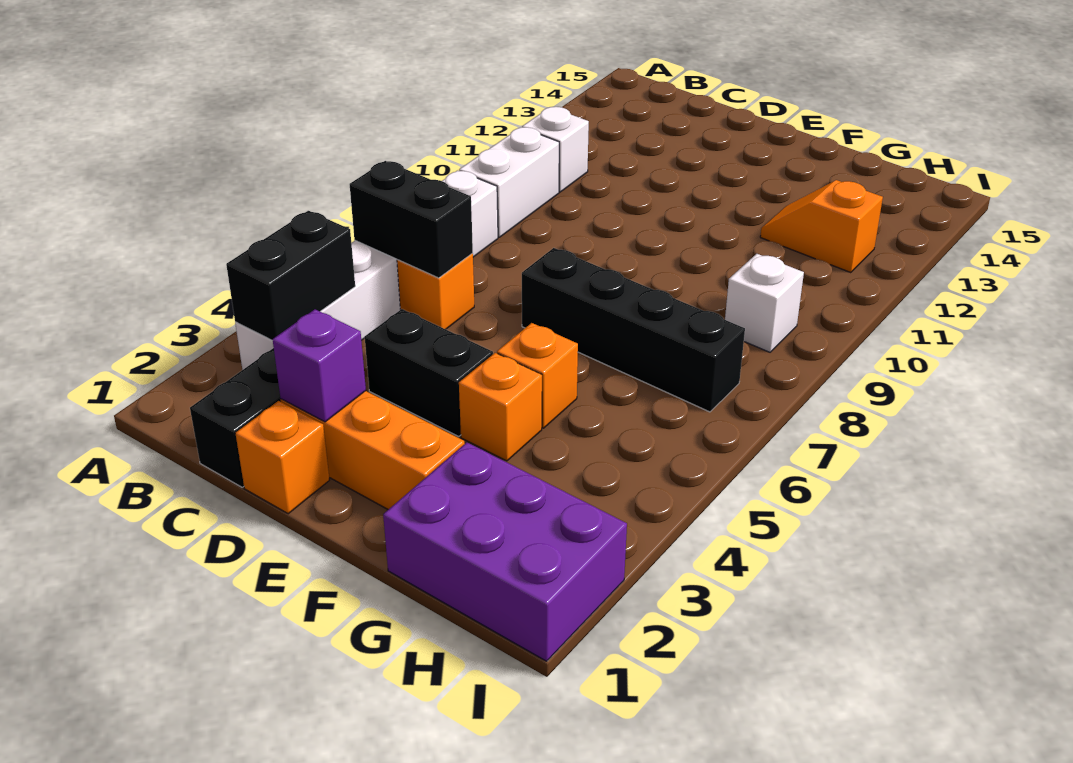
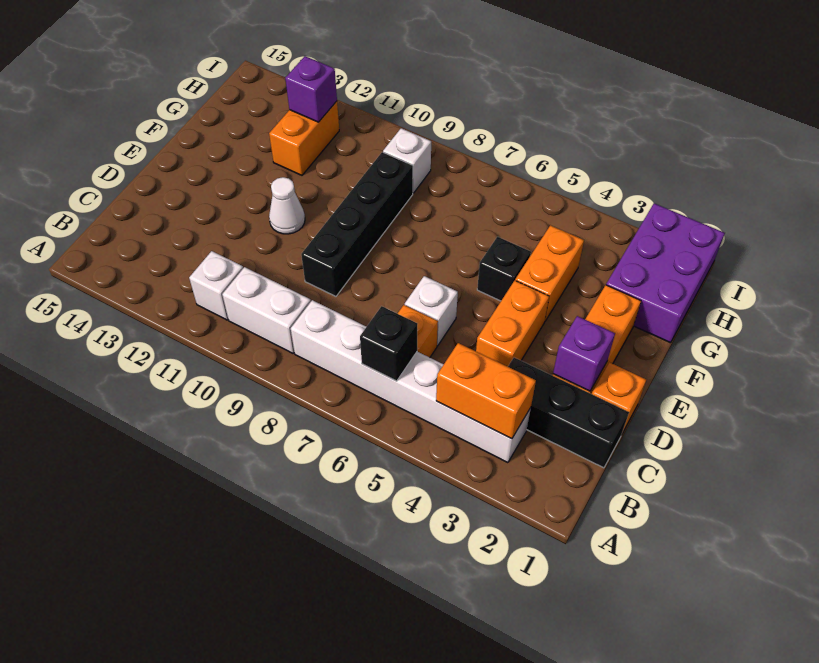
black 1x2 brick [226,211,355,341] -> orange 1x2 brick [436,343,536,439]
black 1x2 brick [350,161,473,278] -> black 1x1 brick [360,306,417,381]
black 1x2 brick [365,309,493,436] -> orange 1x2 brick [476,281,549,367]
none -> white 1x1 brick [405,276,458,346]
black 1x4 brick [522,248,745,412] -> black 1x4 brick moved to [301,152,413,296]
none -> white 1x1 cone [269,177,305,234]
orange 1x1 brick [459,353,542,461] -> orange 1x2 brick [515,225,584,321]
orange 1x1 brick [497,323,578,428] -> black 1x1 brick [477,237,531,301]
orange 1x2 slope [760,180,883,272] -> orange 1x2 brick [269,101,339,175]
none -> purple 1x1 brick [285,56,337,122]

